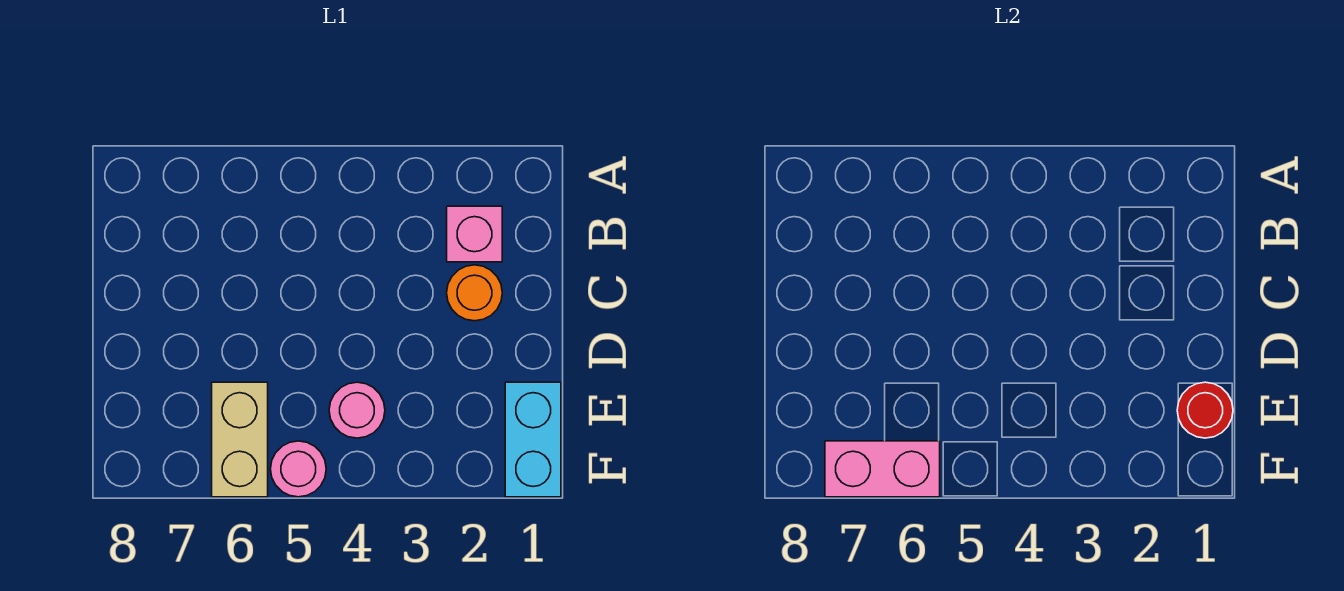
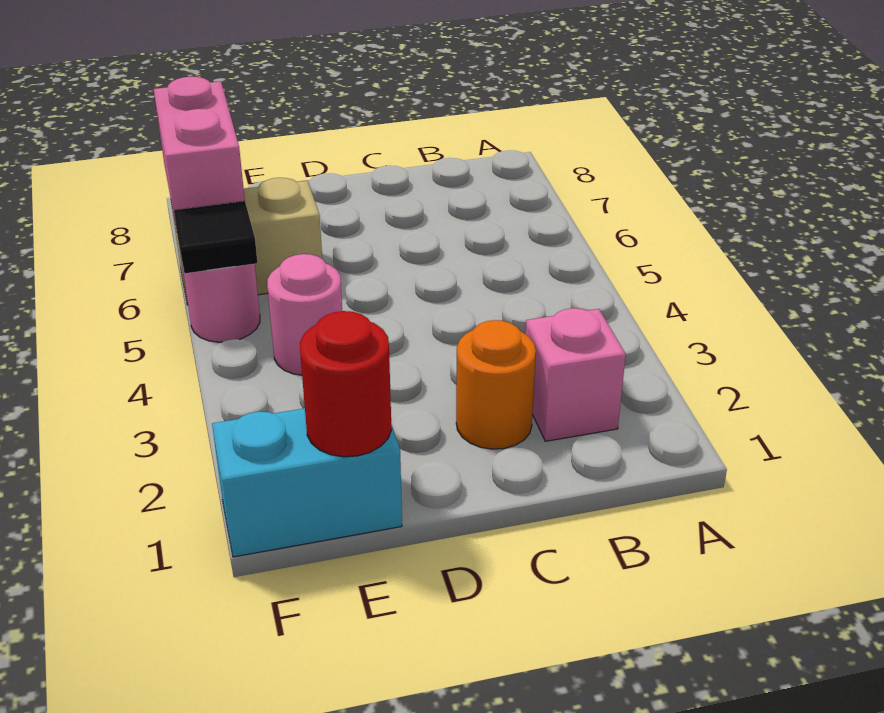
none -> black 1x1 tile [174,201,258,273]

